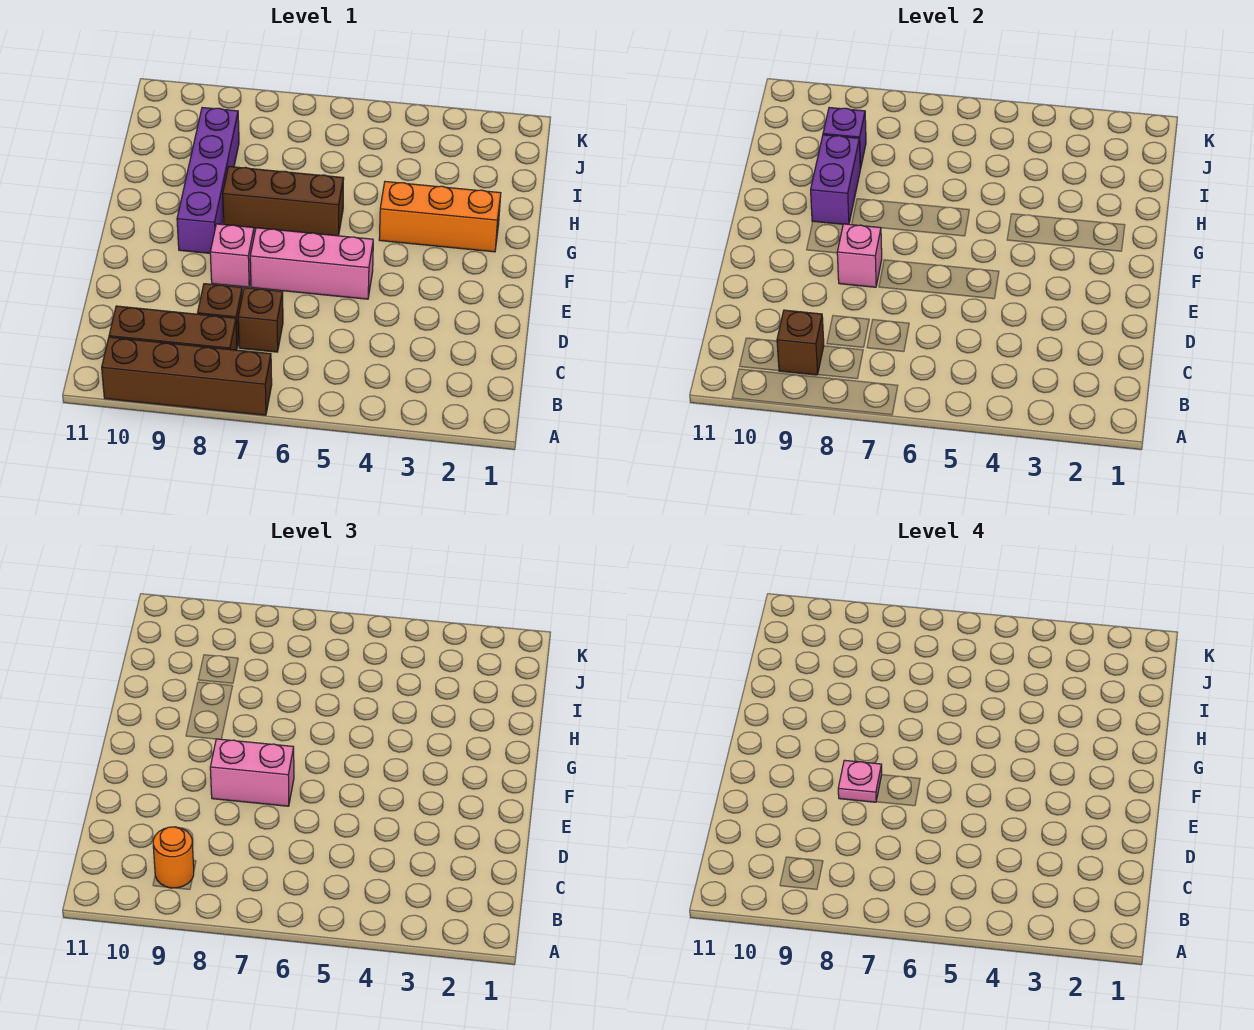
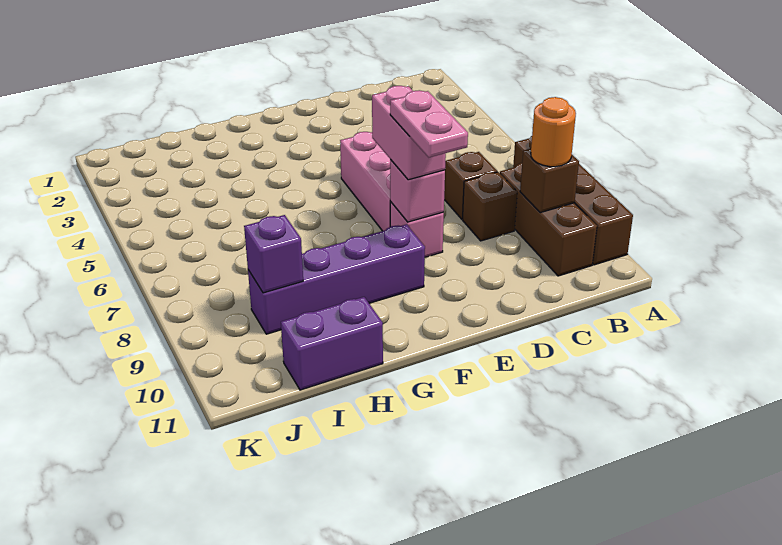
pink 1x1 plate [838,760,882,802] -> pink 1x2 plate [390,90,468,157]
orange 1x3 brick [379,182,501,252] -> none
brown 1x3 brick [223,167,344,236] -> none
purple 1x2 brick [811,135,860,224] -> purple 1x2 brick moved to [281,297,383,390]

